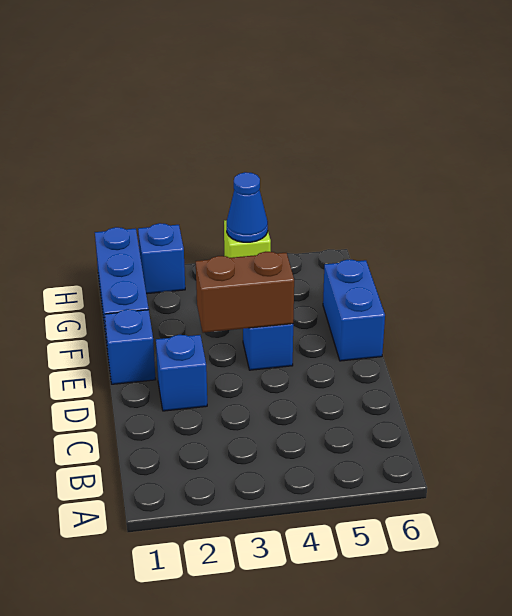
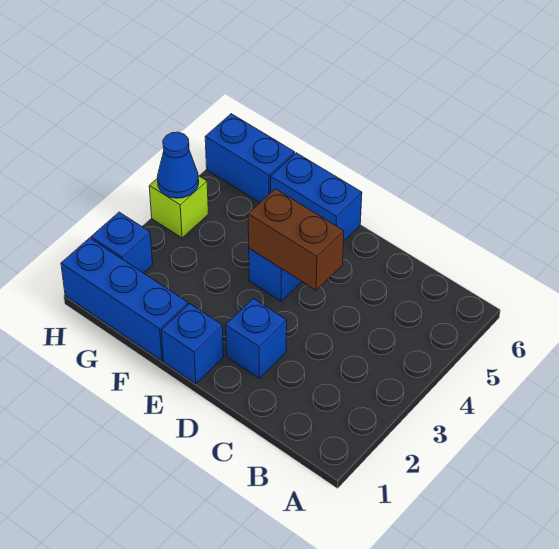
brown 1x2 brick [196,252,294,333] -> brown 1x2 brick turned to [248,189,344,290]
none -> blue 1x2 brick [205,114,295,203]

